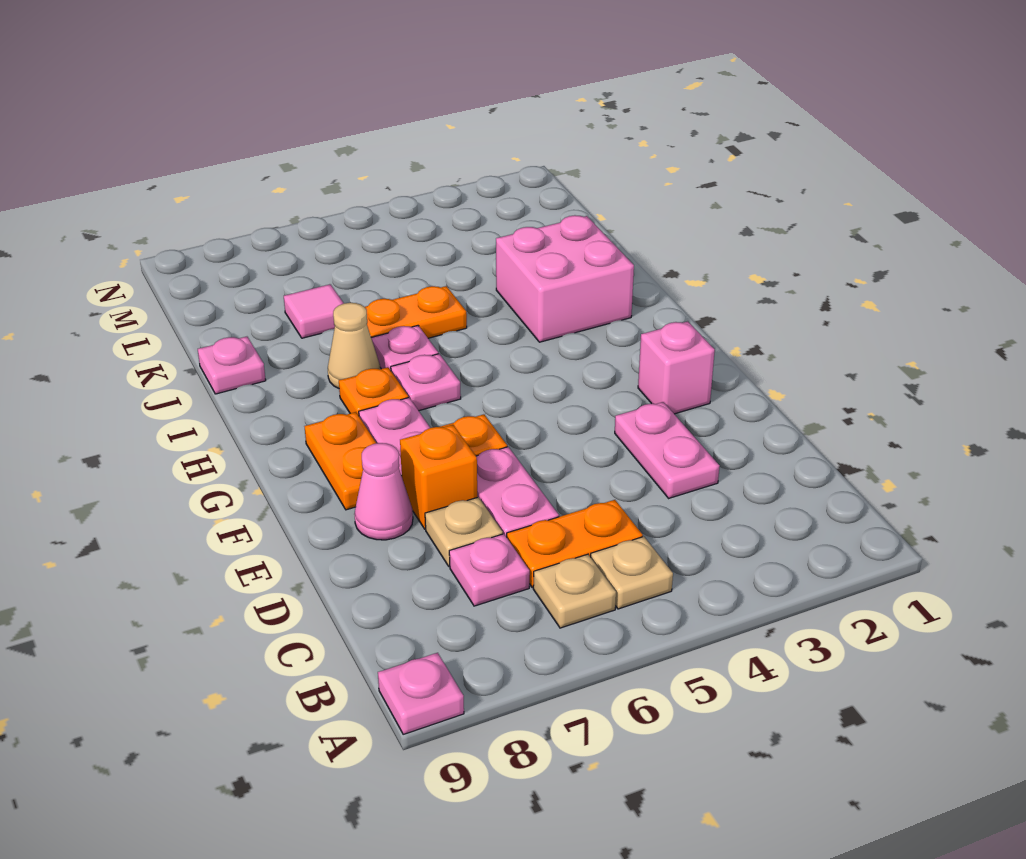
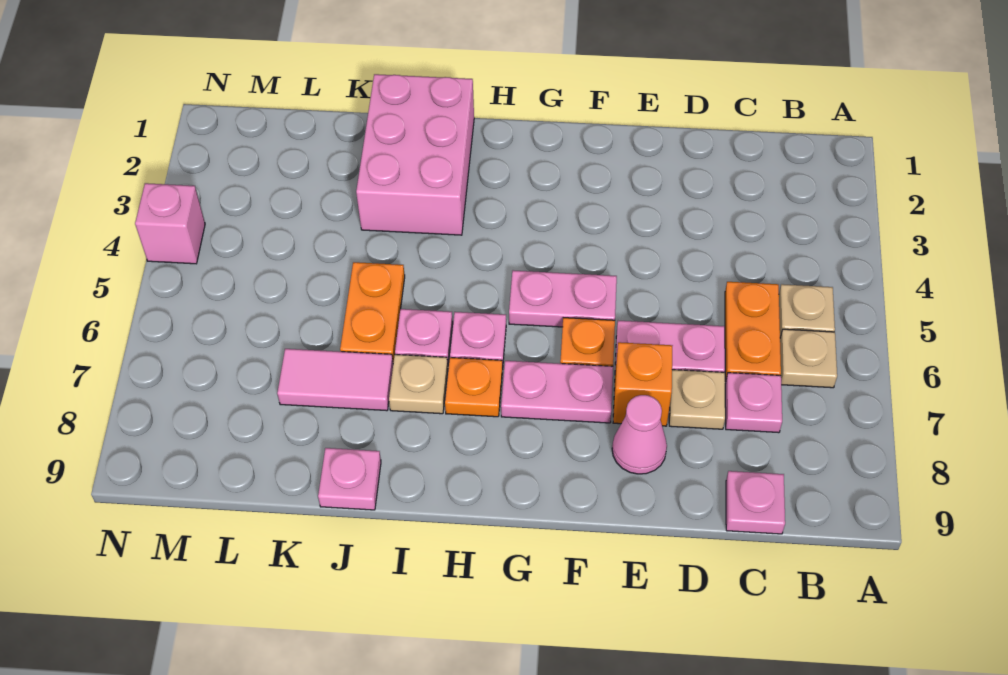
pink 1x1 plate [378,653,464,734] -> pink 1x1 plate moved to [726,471,785,534]
pink 1x2 plate [615,402,720,498] -> pink 1x2 plate moved to [509,270,617,327]
pink 1x1 brick [638,321,715,414] -> pink 1x1 brick moved to [135,183,205,264]
orange 1x2 plate [305,412,376,510] -> none
pink 2x2 brick [496,215,634,342] -> pink 2x3 brick [356,74,474,235]
tan 1x1 cone [328,303,380,388] -> tan 1x1 plate [389,355,448,414]
pink 1x1 tile [284,284,344,338] -> pink 1x2 tile [277,349,393,411]

